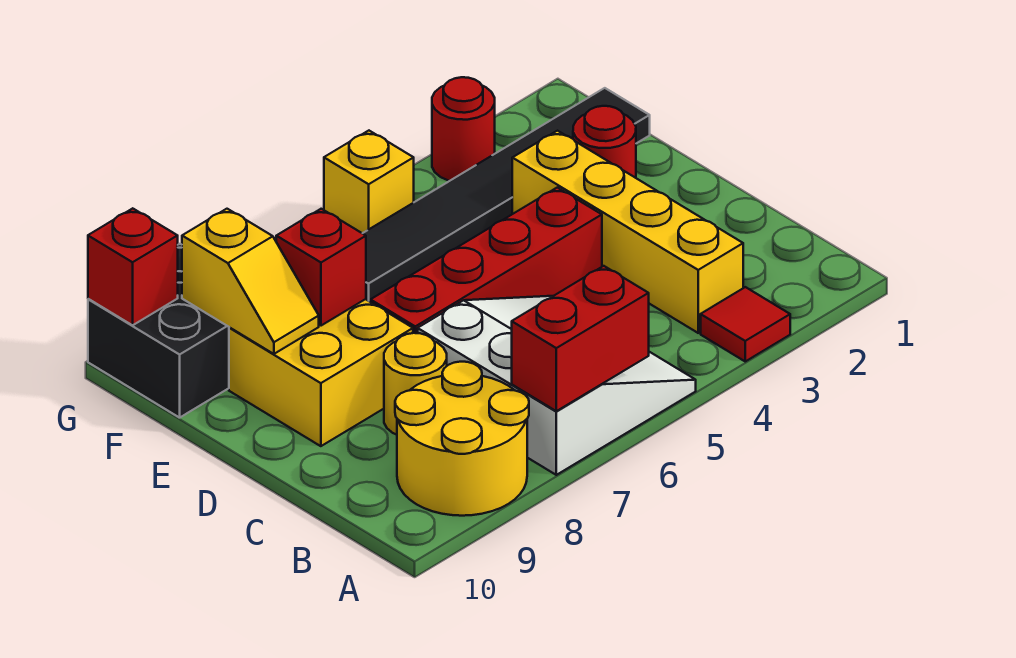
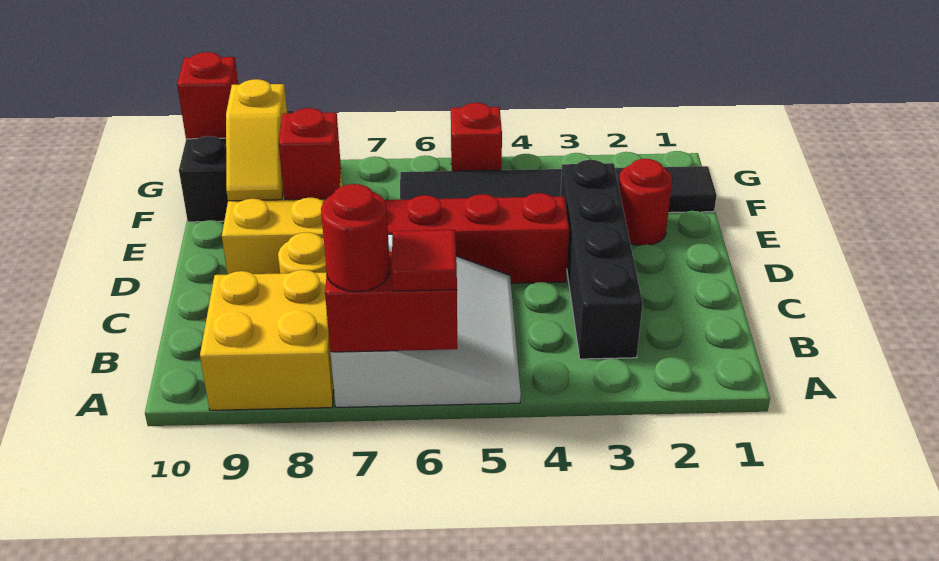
red 1x1 tile [701,287,790,361] -> red 1x1 tile moved to [392,230,457,291]
yellow 2x2 round brick [395,362,529,516] -> yellow 2x2 brick [200,270,334,410]
yellow 1x4 brick [512,131,743,333] -> black 1x4 brick [560,160,643,359]
red 1x1 round brick [432,77,495,181] -> red 1x1 round brick moved to [321,184,390,292]
yellow 1x1 brick [324,131,414,233] -> red 1x1 brick [451,103,502,171]

